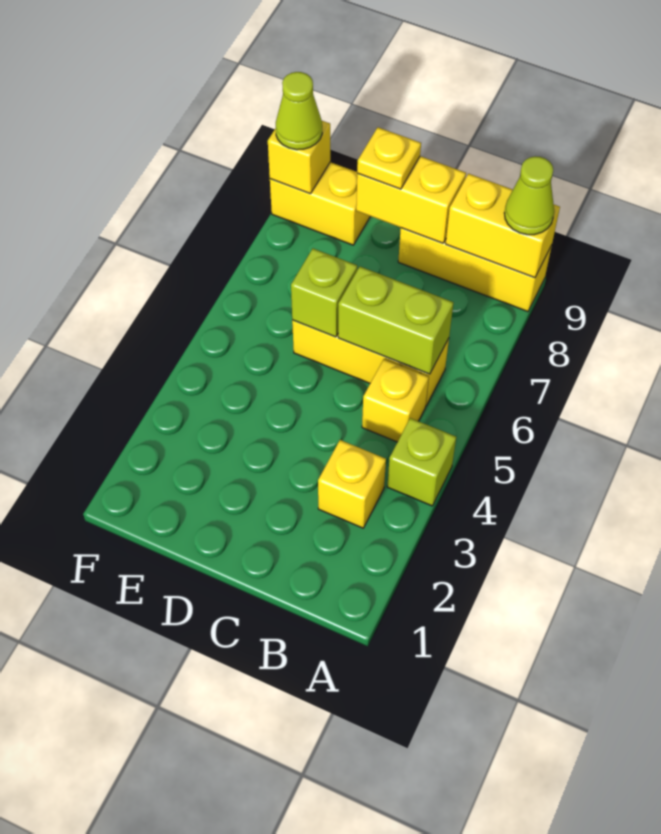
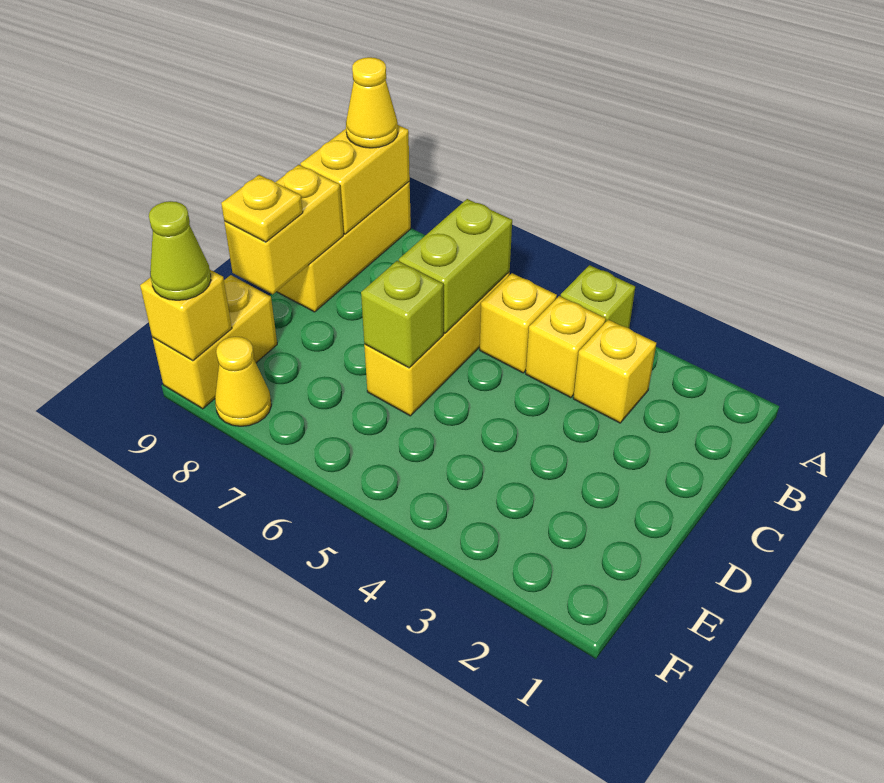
lime 1x1 cone [504,156,554,235] -> yellow 1x1 cone [346,57,398,148]
none -> yellow 1x1 brick [526,296,606,398]
none -> yellow 1x1 cone [215,337,271,426]

